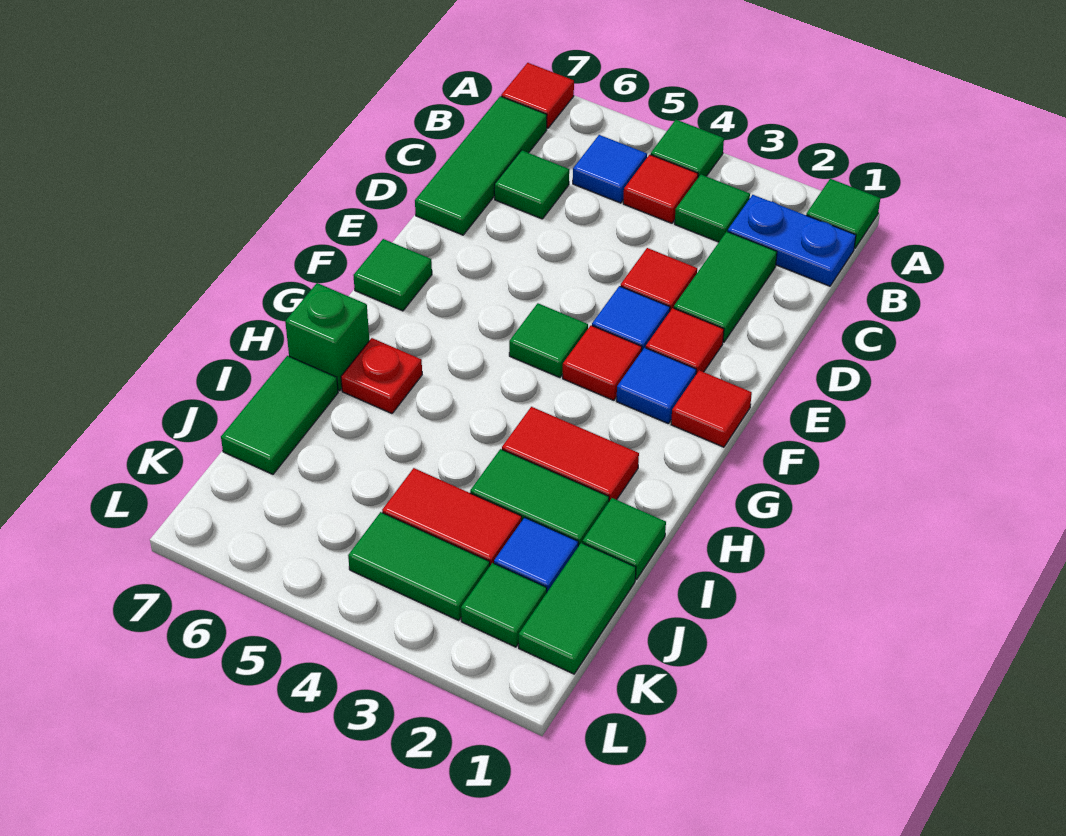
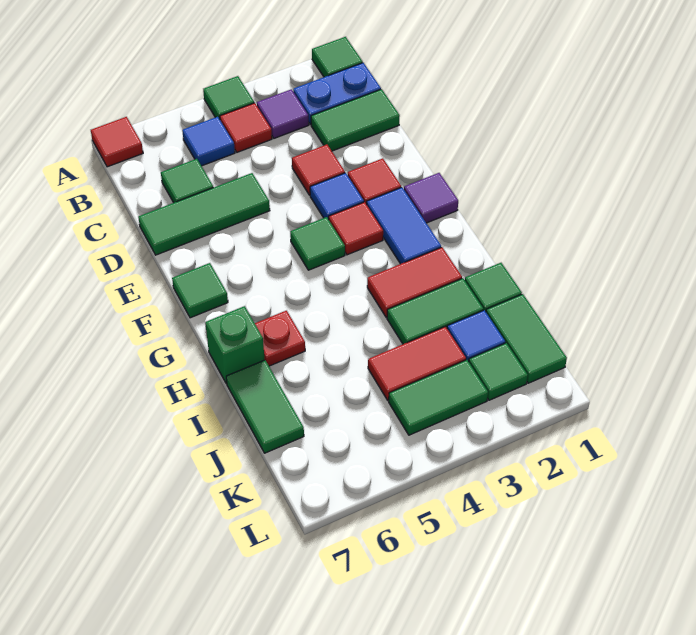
green 1x1 tile [675,175,750,242] -> purple 1x1 tile [257,89,309,138]
green 1x3 tile [415,96,547,235] -> green 1x3 tile turned to [138,173,270,255]
green 1x2 tile [674,232,777,342] -> green 1x2 tile turned to [311,89,400,151]
red 1x1 tile [671,370,752,447] -> purple 1x1 tile [404,173,458,223]
blue 1x1 tile [616,348,696,424] -> blue 1x2 tile [367,187,441,264]

